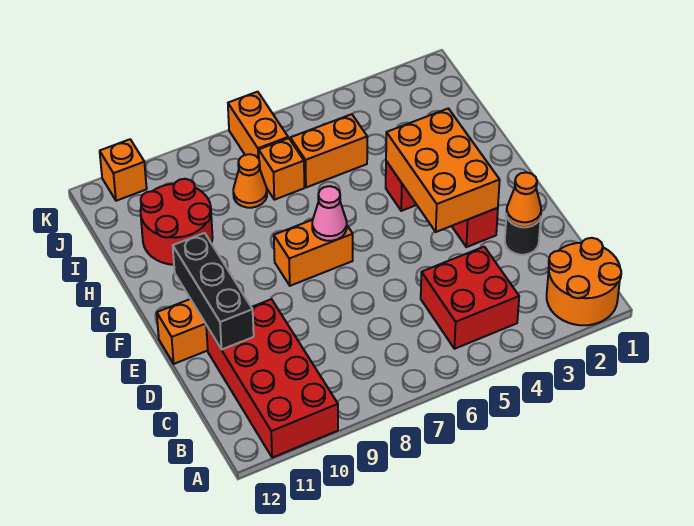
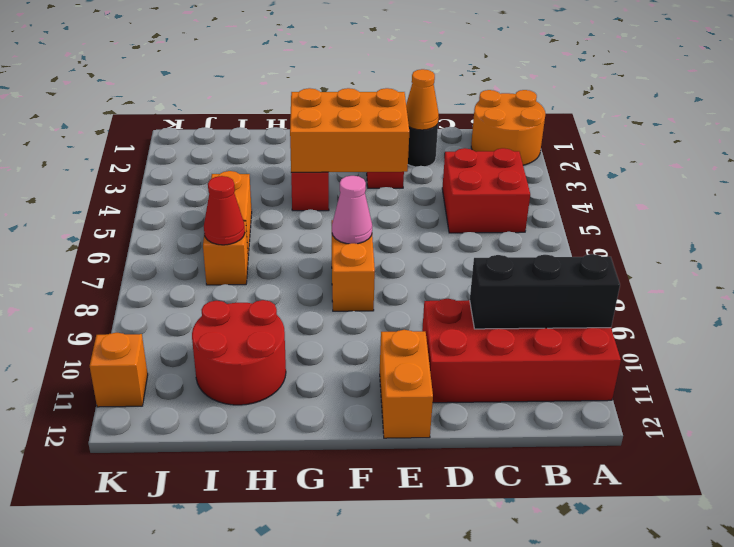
black 1x3 brick [173,233,254,349] -> black 1x3 brick moved to [470,254,620,329]
none -> red 1x1 cone [204,176,245,245]
orange 1x1 cone [233,154,267,208] -> none
orange 1x2 brick [228,92,288,158] -> none

